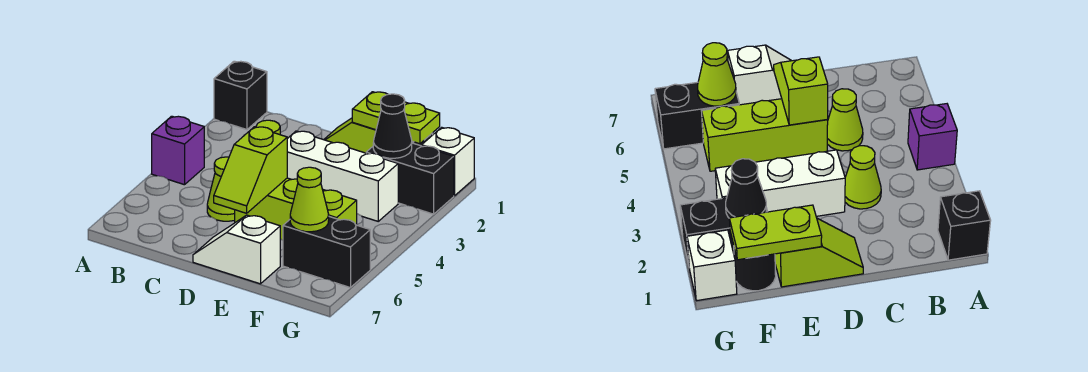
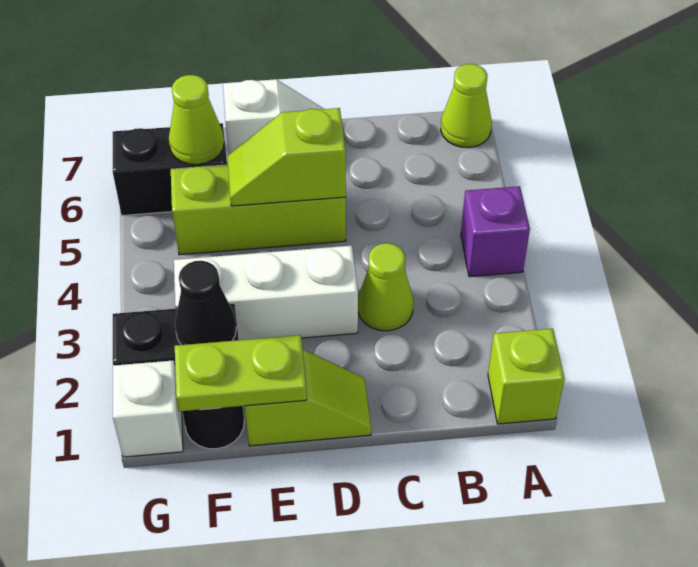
black 1x1 brick [214,61,267,130] -> lime 1x1 brick [488,329,565,424]
lime 1x1 cone [207,157,235,221] -> lime 1x1 cone moved to [441,64,492,148]
lime 1x2 slope [214,127,287,213] -> lime 1x2 slope turned to [227,108,346,206]

